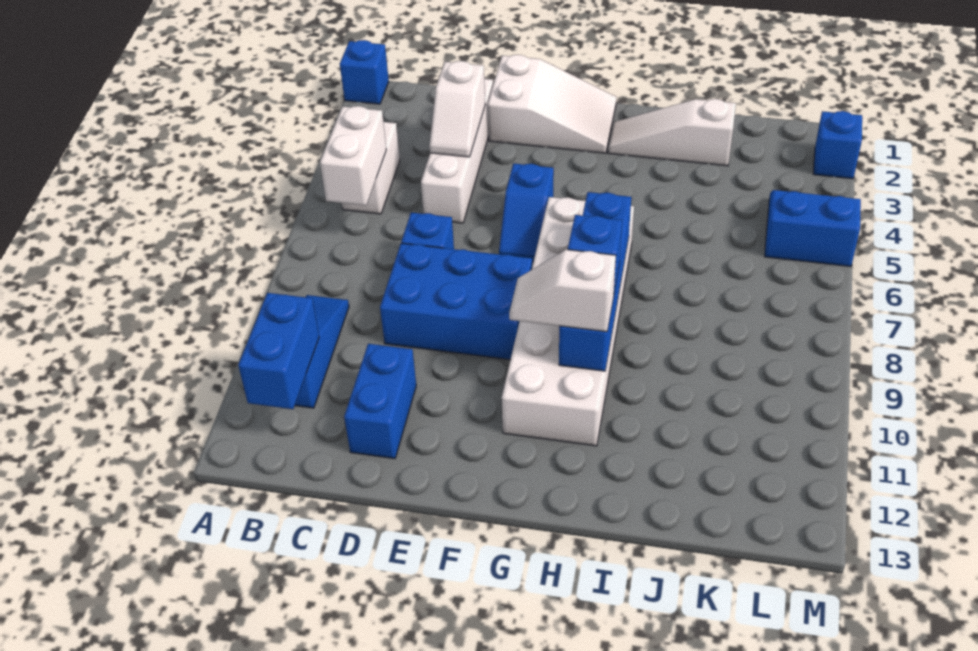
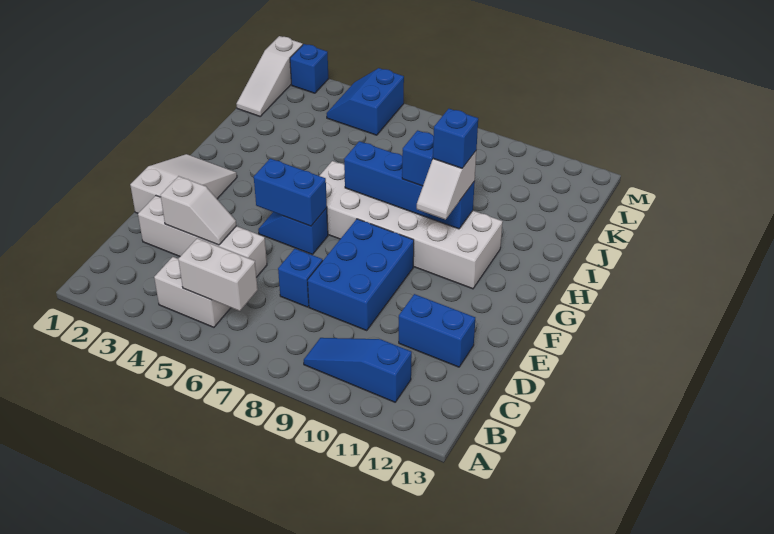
blue 1x1 brick [340,40,389,104] -> blue 1x1 brick moved to [433,109,478,168]
blue 1x2 brick [238,293,319,409] -> blue 1x2 brick moved to [254,158,327,226]
blue 1x2 slope [499,163,554,262] -> blue 1x2 slope turned to [258,208,328,254]
white 1x3 slope [608,99,736,166] -> white 1x3 slope moved to [236,36,303,116]

